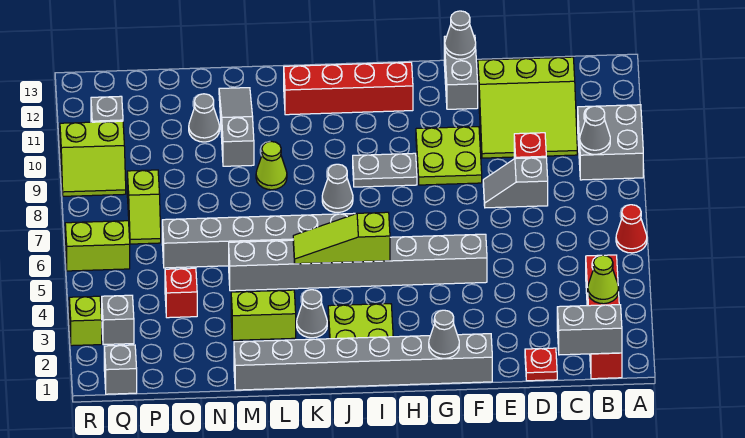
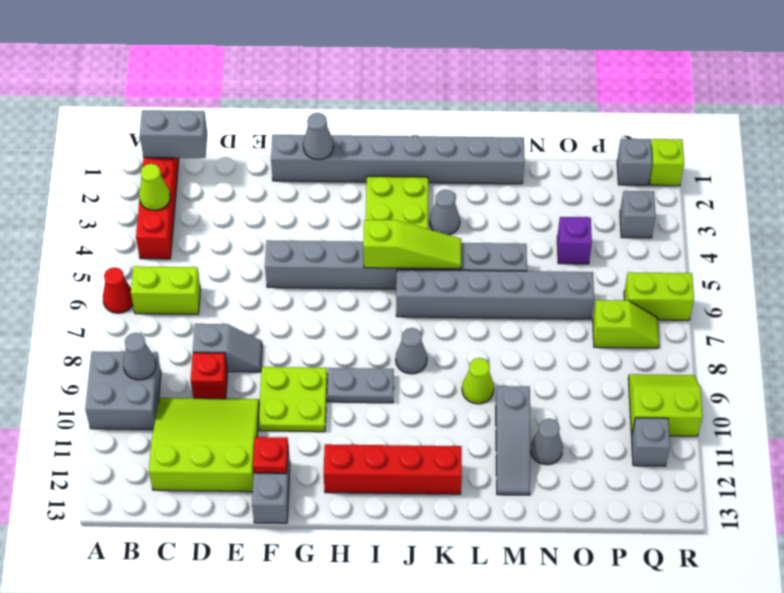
red 1x1 plate [525,348,557,381] -> red 1x1 plate moved to [253,437,288,473]
grey 1x1 cone [445,11,476,59] -> none
lime 1x2 brick [231,290,296,340] -> lime 1x2 brick moved to [131,266,200,314]
red 1x1 brick [165,268,197,318] -> purple 1x1 brick [557,217,592,264]
lime 1x2 slope [127,170,161,244] -> lime 1x2 slope turned to [593,300,659,348]
lime 1x1 brick [69,296,102,346] -> lime 1x1 brick moved to [650,139,684,186]

